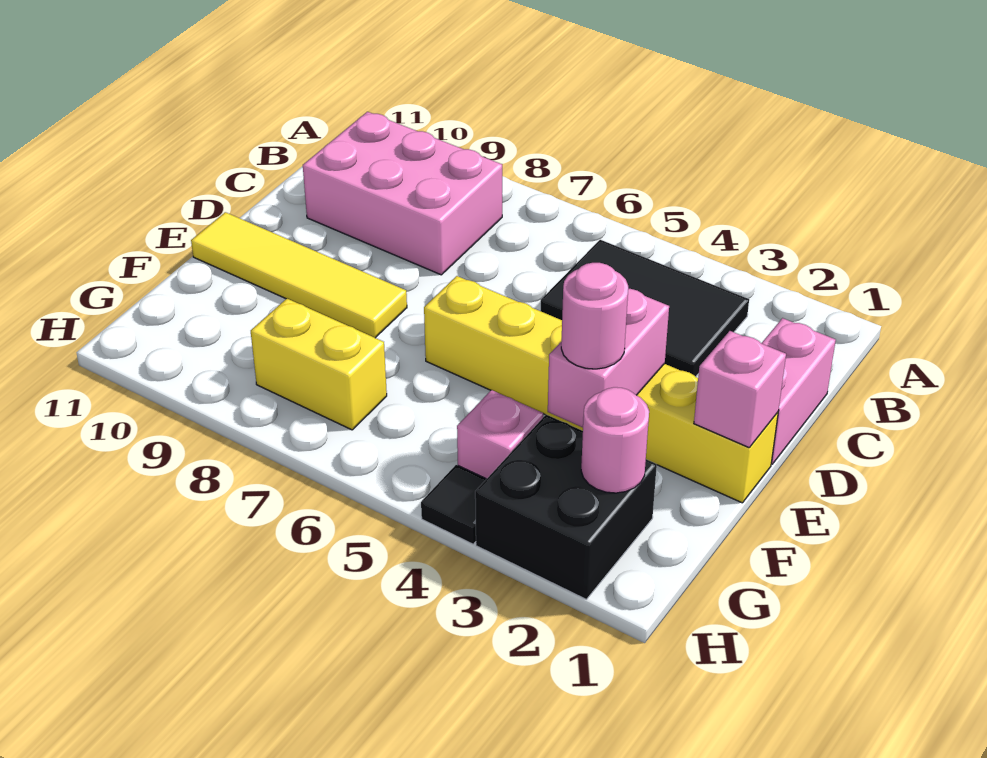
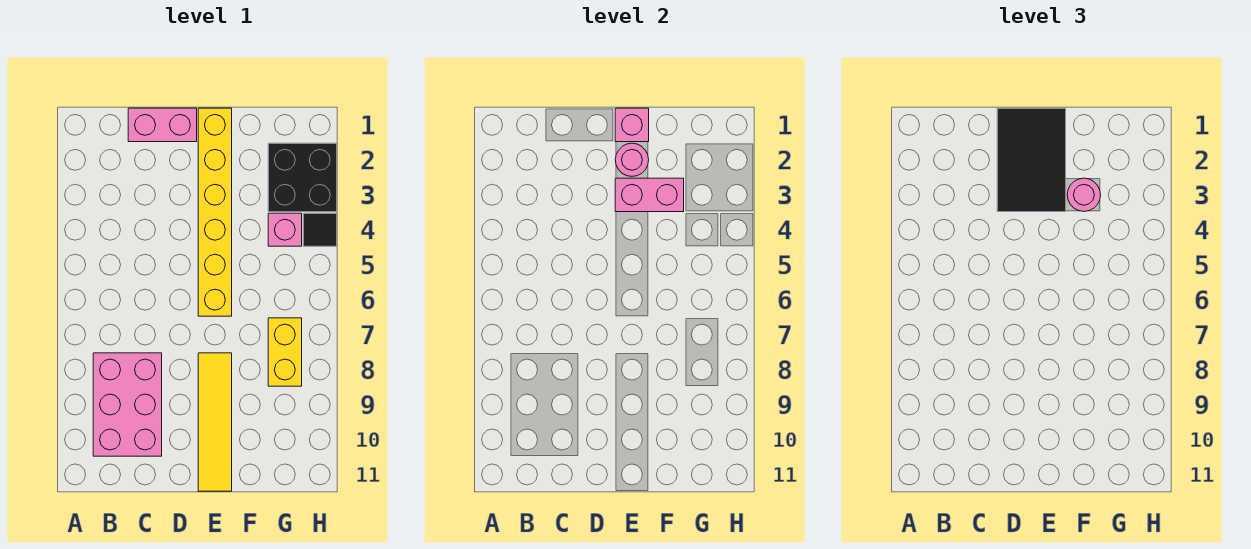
black 2x3 tile [541,240,749,377] -> black 2x3 tile moved to [997,108,1066,212]
pink 1x1 round brick [581,387,649,493] -> pink 1x1 round brick moved to [615,143,649,176]

